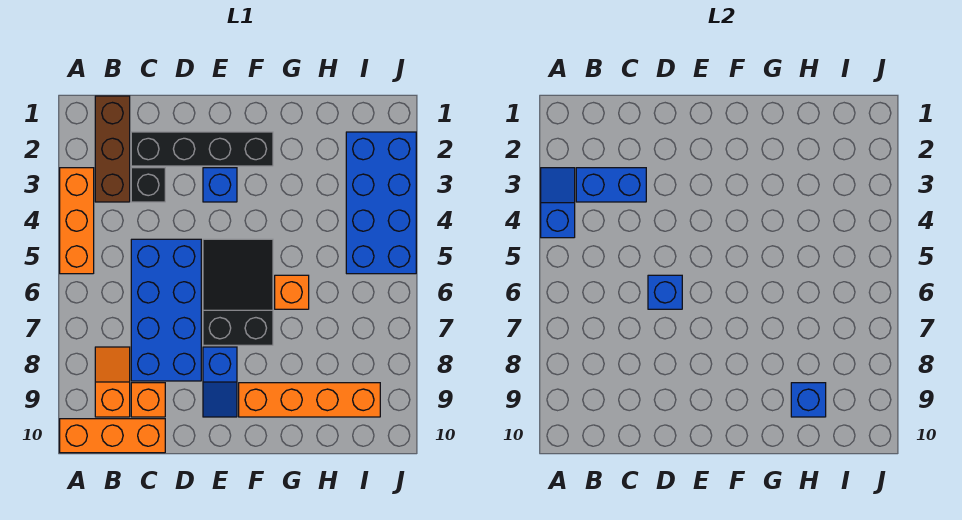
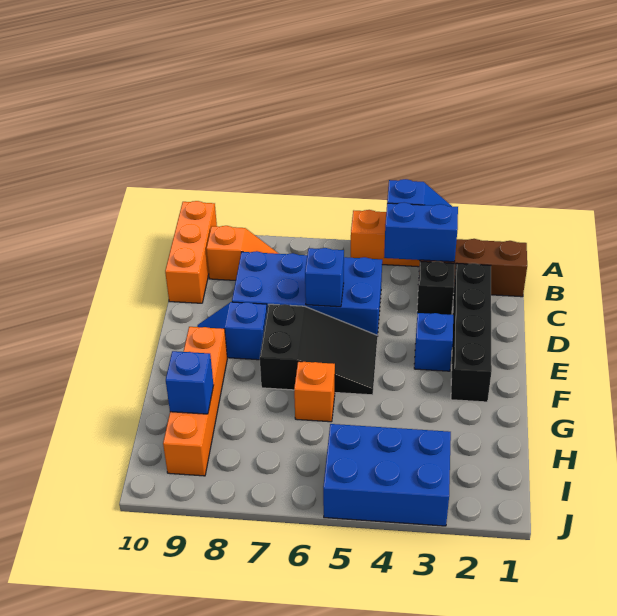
blue 1x2 brick [576,168,646,202] -> blue 1x2 brick turned to [384,202,458,262]
orange 1x1 brick [131,383,165,417] -> none
blue 2x4 brick [346,132,416,274] -> blue 2x3 brick [323,424,451,526]

